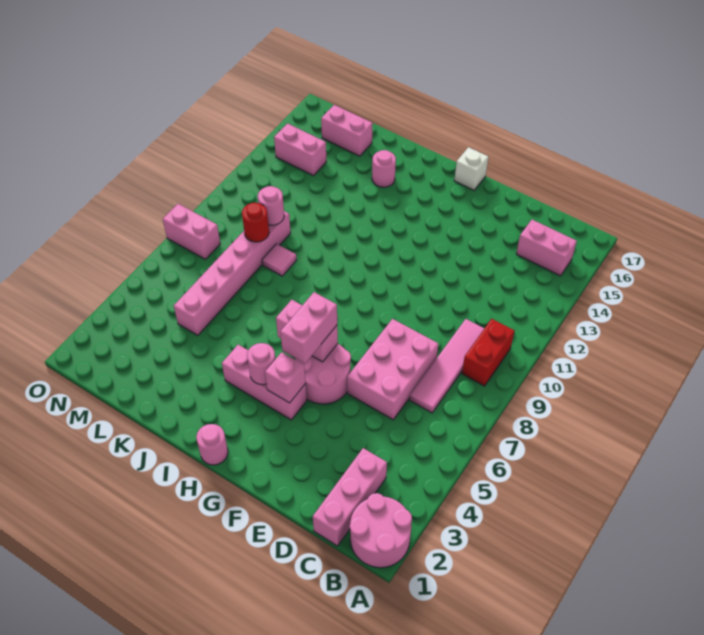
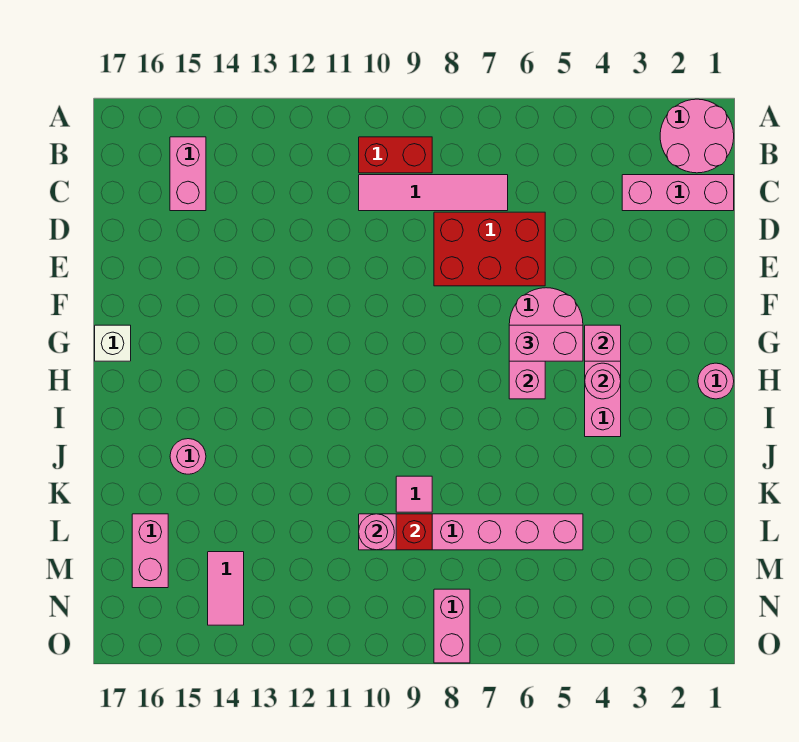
pink 2x3 brick [347,319,438,420] -> red 2x3 brick [434,212,545,286]
red 1x1 round brick [242,203,269,242] -> red 1x1 brick [396,514,432,550]
pink 1x2 brick [274,123,326,176] -> pink 1x2 tile [208,552,244,625]

